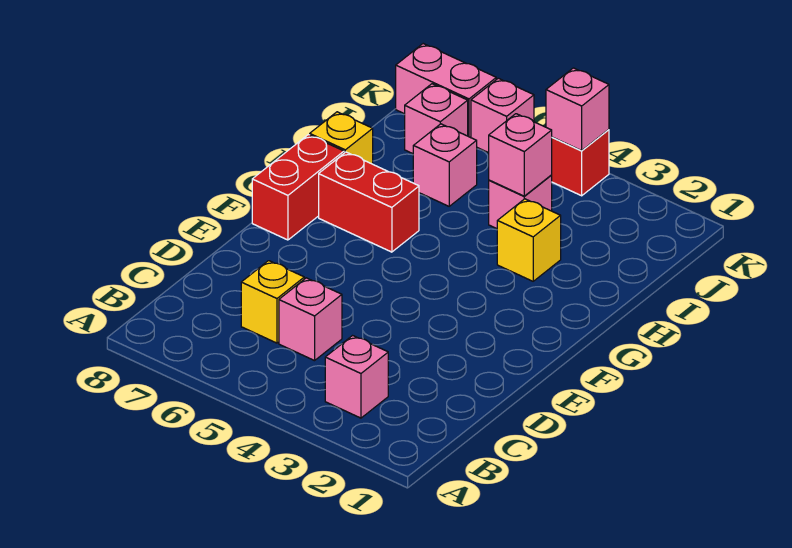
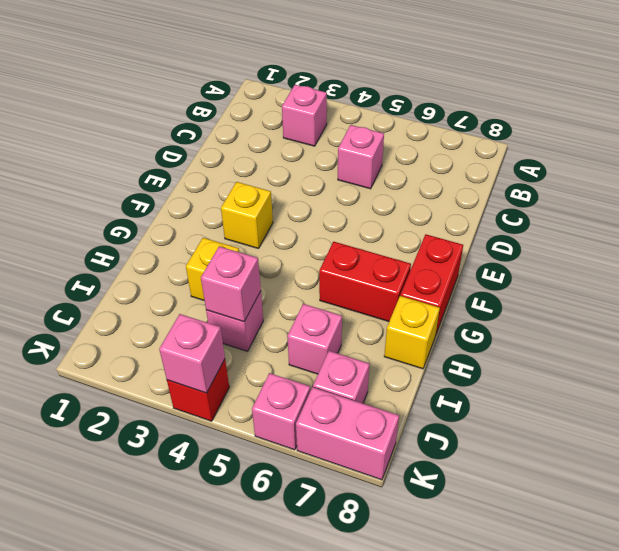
yellow 1x1 brick [241,261,304,343] -> yellow 1x1 brick moved to [221,182,273,249]

